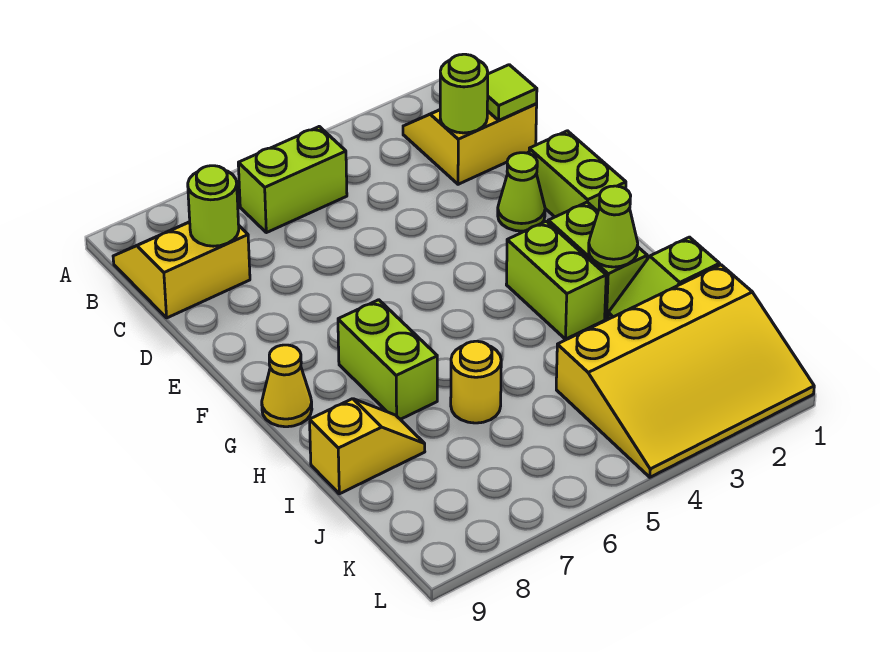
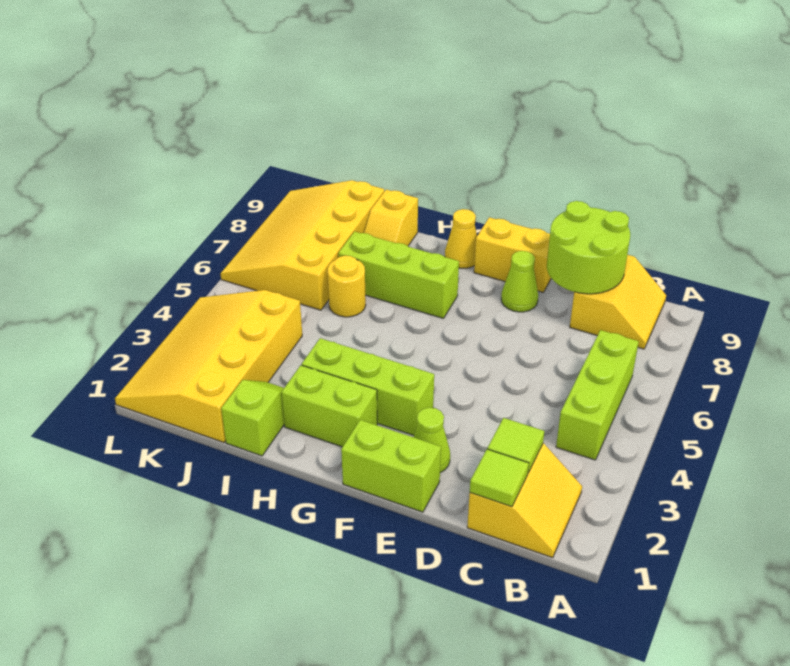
lime 1x2 brick [238,127,347,233] -> lime 1x3 brick [556,330,639,460]
lime 1x1 round brick [440,54,488,133] -> lime 1x1 tile [488,418,544,473]
lime 1x1 round brick [188,166,239,246] -> lime 2x2 round brick [547,201,630,294]
none -> yellow 1x2 brick [474,217,551,292]
lime 1x2 brick [506,221,606,339] -> lime 1x3 brick [302,338,434,435]
lime 1x2 brick [338,300,437,419] -> lime 1x3 brick [338,232,459,318]
lime 1x1 cone [589,186,638,267] -> lime 1x1 cone moved to [501,251,538,312]
none -> yellow 3x4 slope [220,180,384,310]

